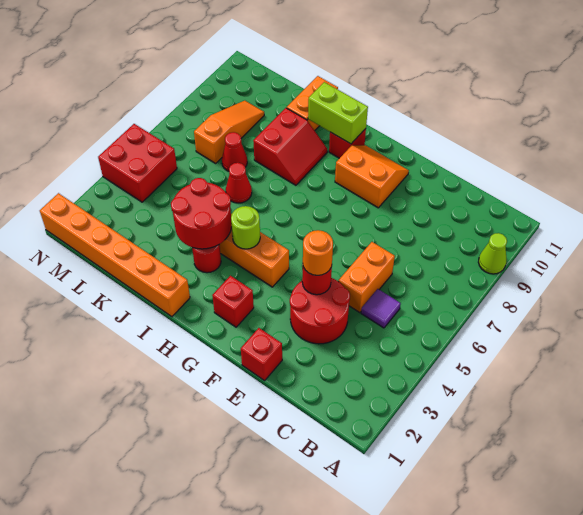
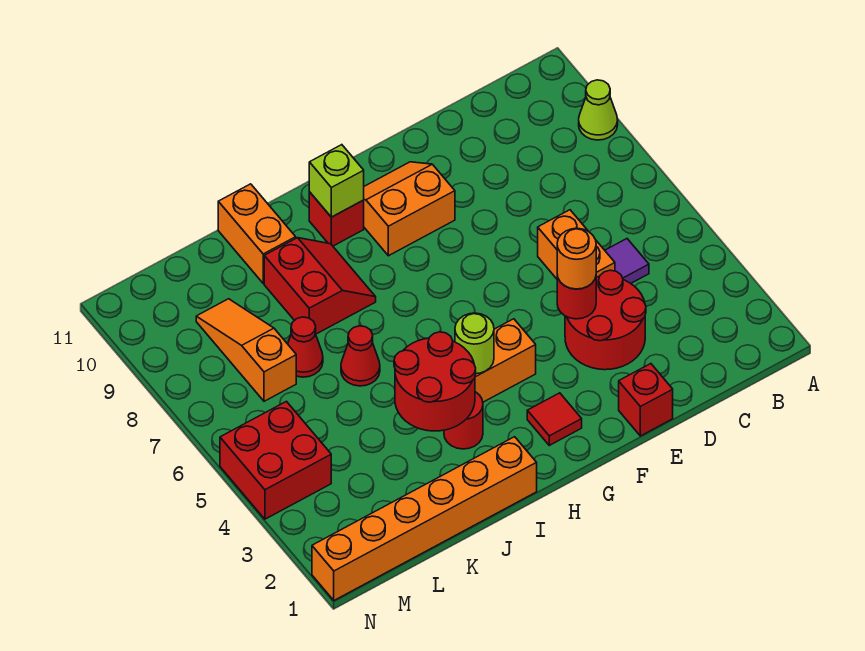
red 1x1 brick [212,276,254,327] -> red 1x1 tile [527,393,582,445]
lime 1x2 brick [308,82,368,144] -> lime 1x1 brick [309,145,364,217]

